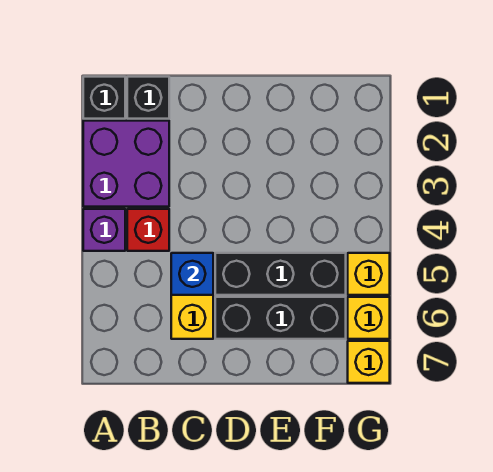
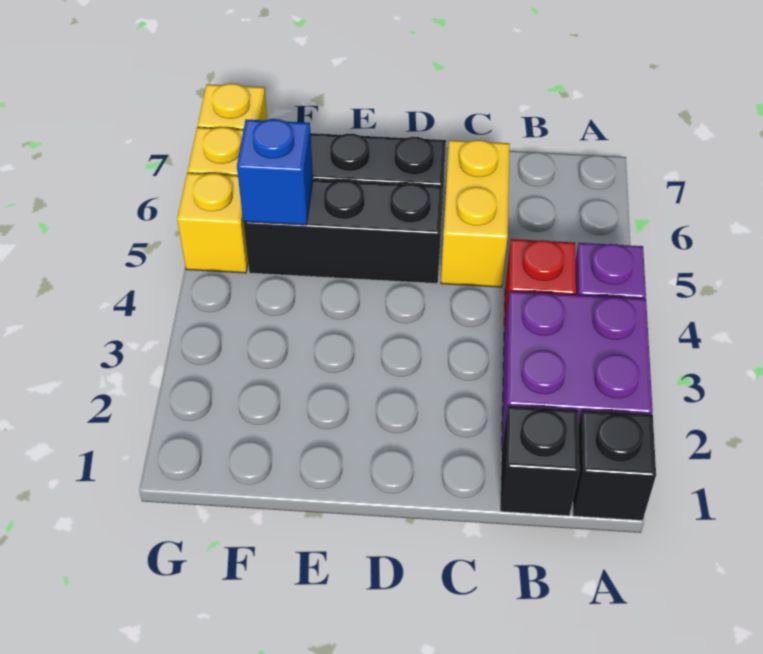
blue 1x1 brick [171,253,213,295] -> blue 1x1 brick moved to [237,119,313,225]

